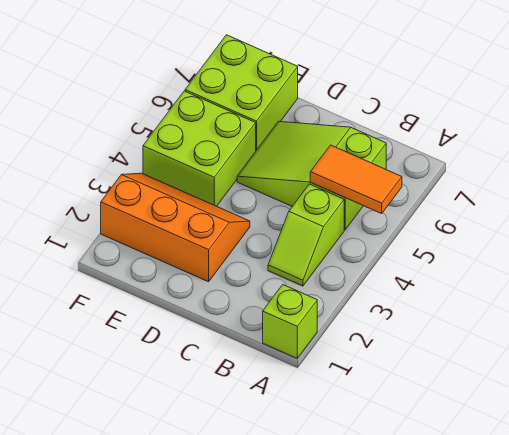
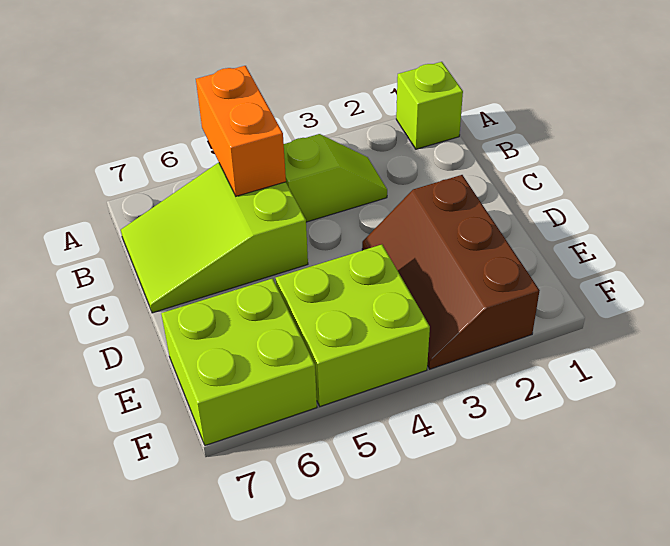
orange 1x2 tile [310,145,402,214] -> orange 1x2 brick [196,66,286,196]
lime 2x3 slope [237,121,386,230] -> lime 2x3 slope turned to [121,163,308,313]
orange 2x3 slope [101,173,250,282] -> brown 2x3 slope [362,175,540,369]

